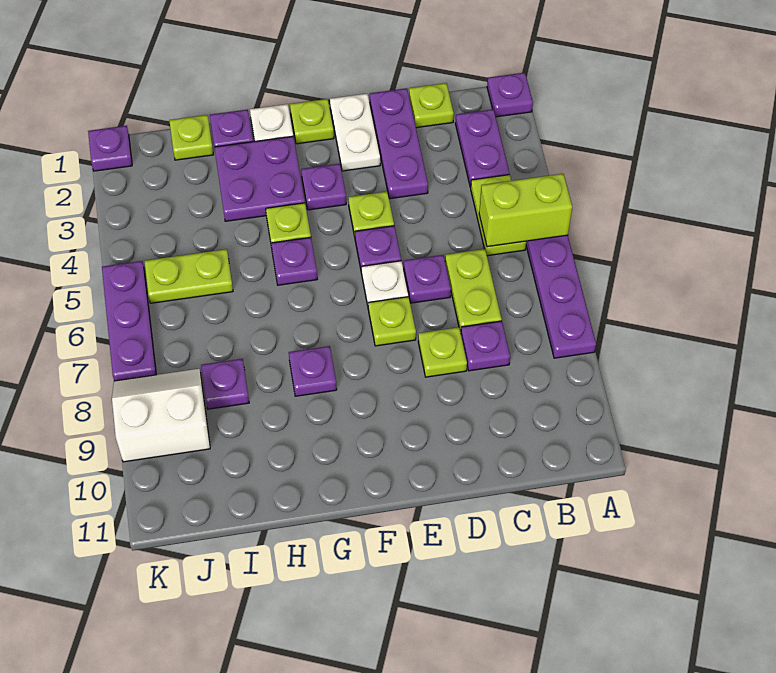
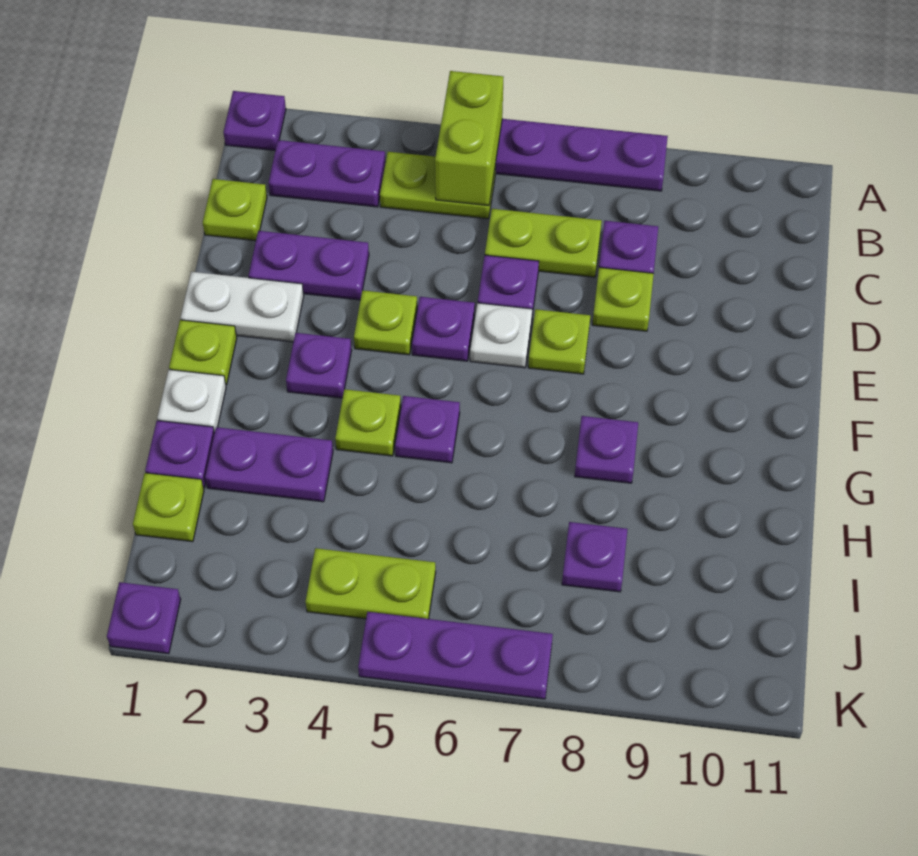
purple 1x3 plate [370,88,428,199] -> purple 1x2 plate [249,231,369,300]
purple 2x2 plate [214,136,305,221] -> purple 1x2 plate [205,427,333,502]
lime 1x2 plate [144,249,233,303] -> lime 1x2 plate turned to [305,548,436,619]
white 2x2 slope [112,369,210,462] -> none

